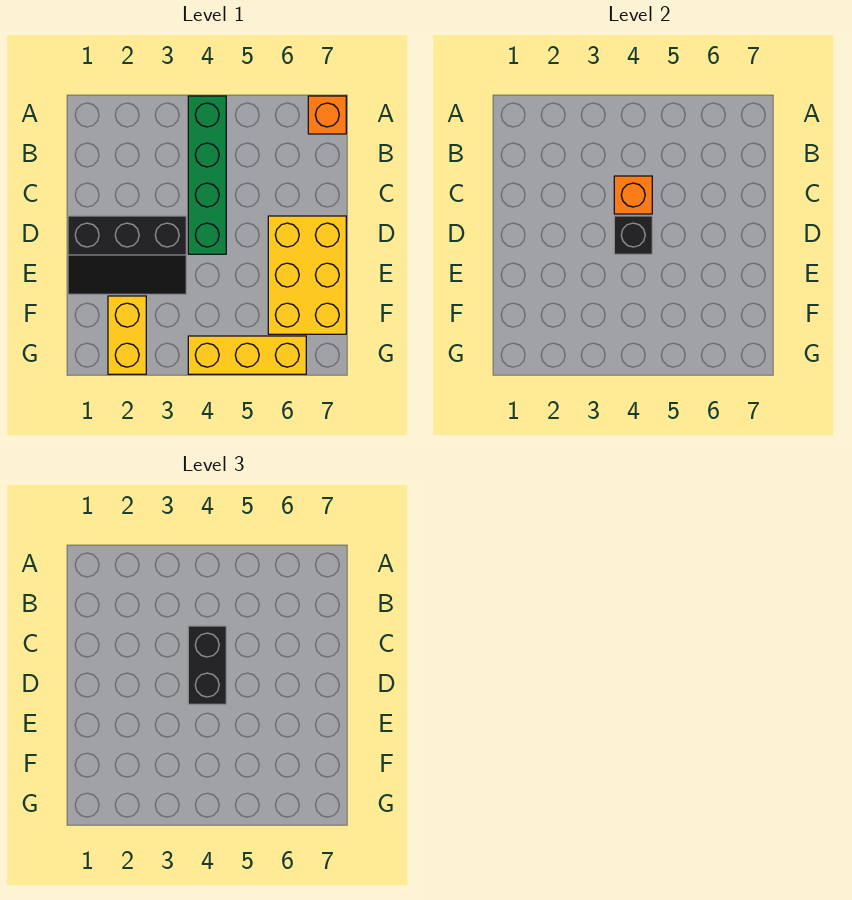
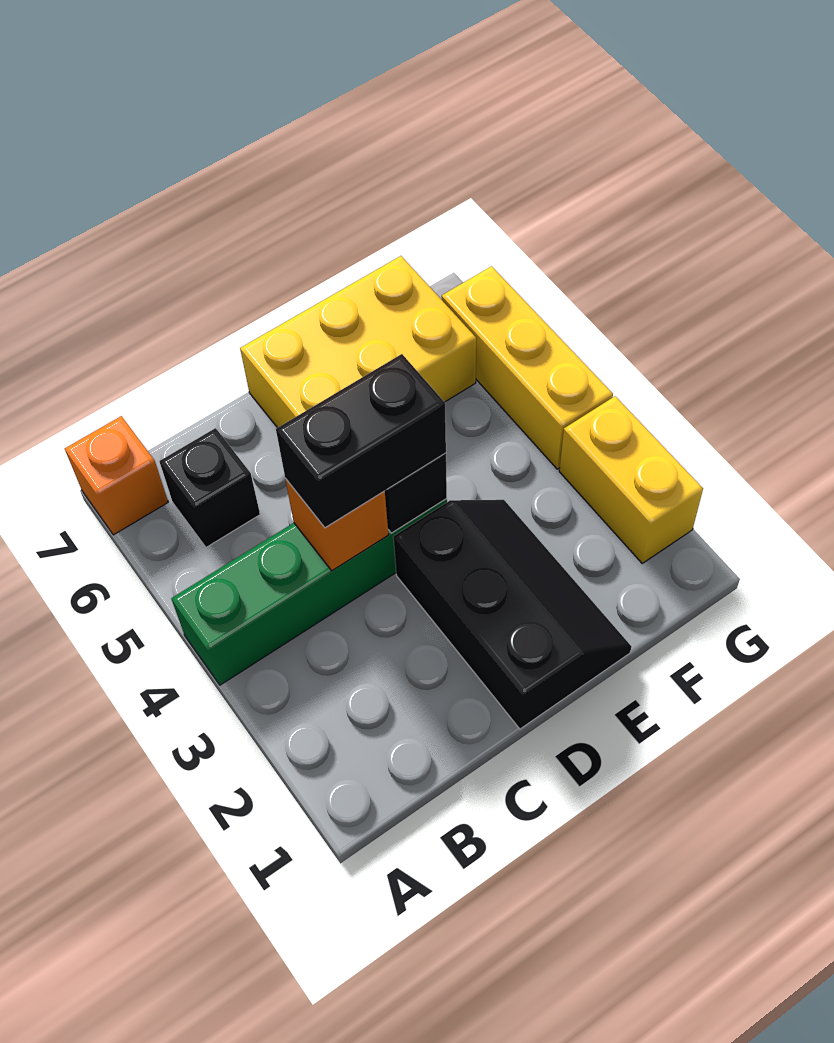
none -> black 1x1 brick [160,428,260,547]
yellow 1x2 brick [108,296,146,374] -> yellow 1x2 brick turned to [559,396,703,563]

